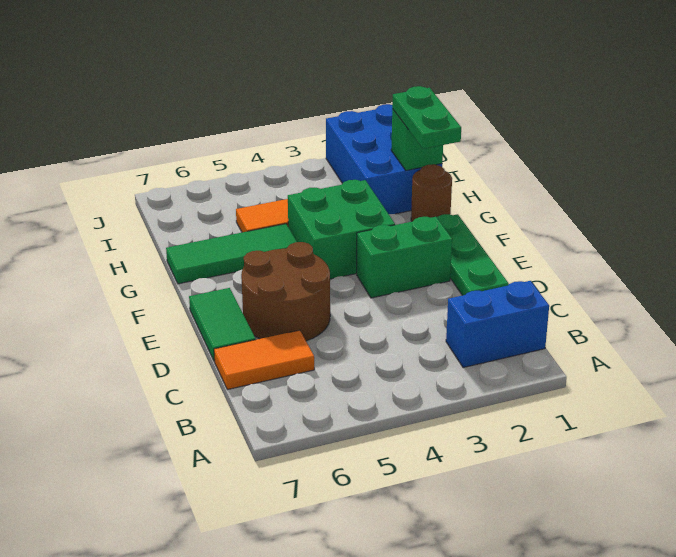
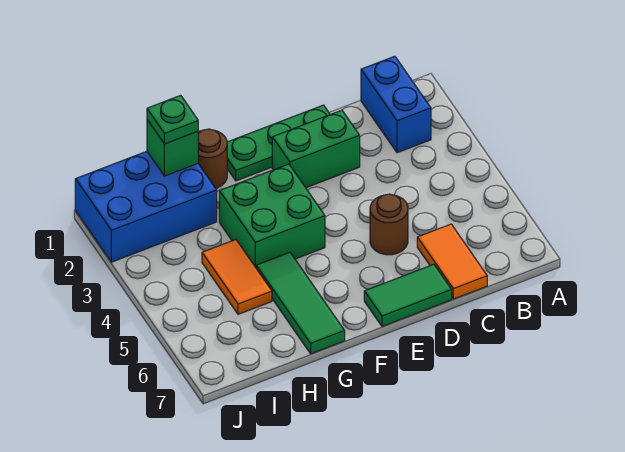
brown 2x2 round brick [241,242,330,341] -> brown 1x1 round brick [370,194,408,255]
green 1x2 brick [357,217,452,298] -> green 1x2 brick turned to [272,110,360,188]
green 1x2 plate [392,86,461,149] -> green 1x1 plate [147,95,198,144]

